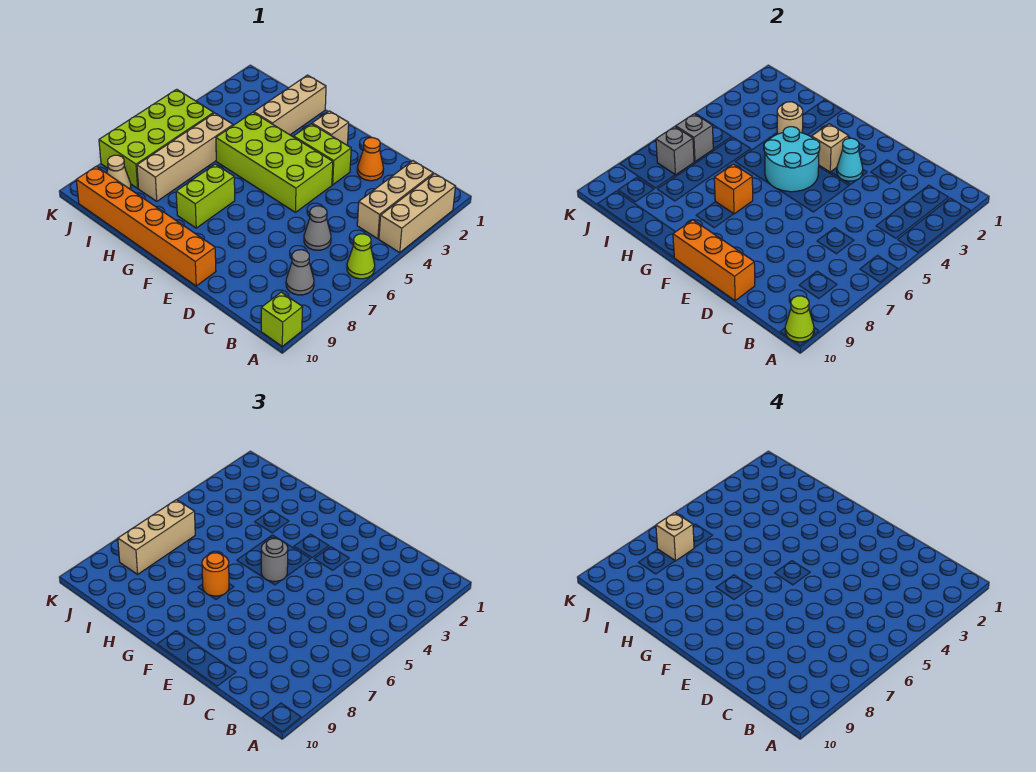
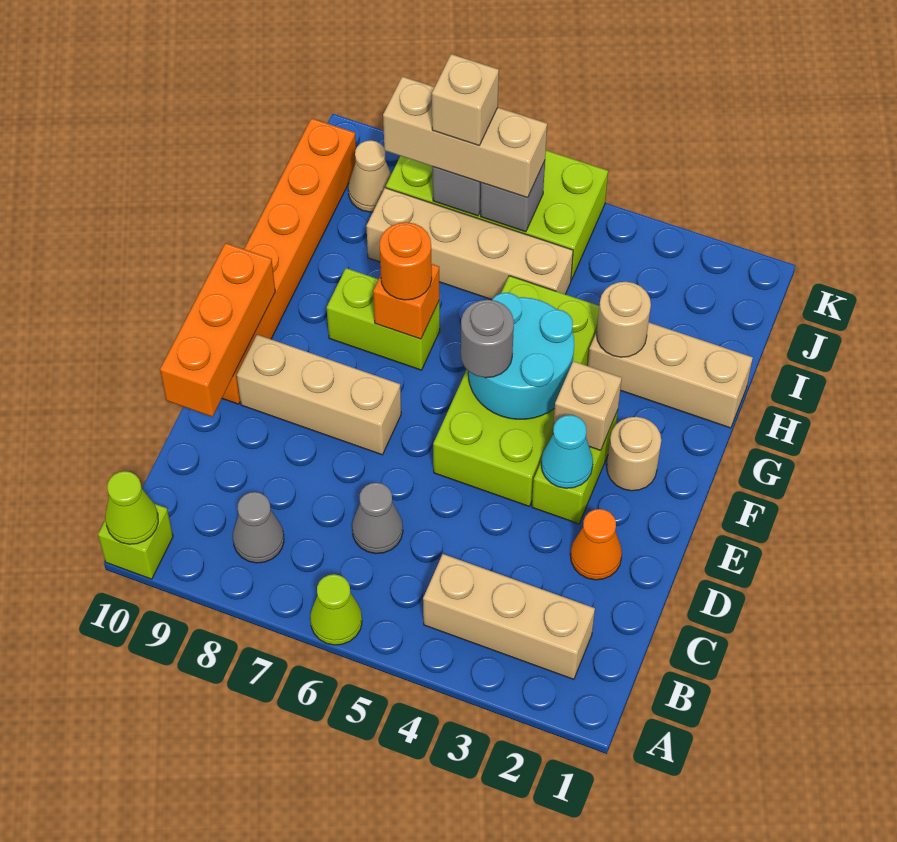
tan 1x3 brick [379,174,456,252] -> tan 1x3 brick moved to [237,335,401,455]
tan 1x1 brick [312,111,349,145] -> tan 1x1 round brick [607,417,661,491]

